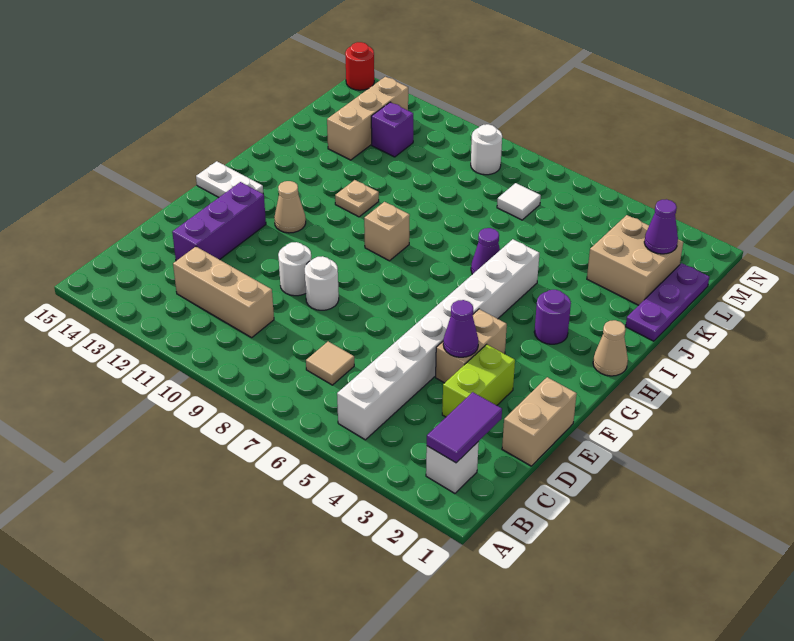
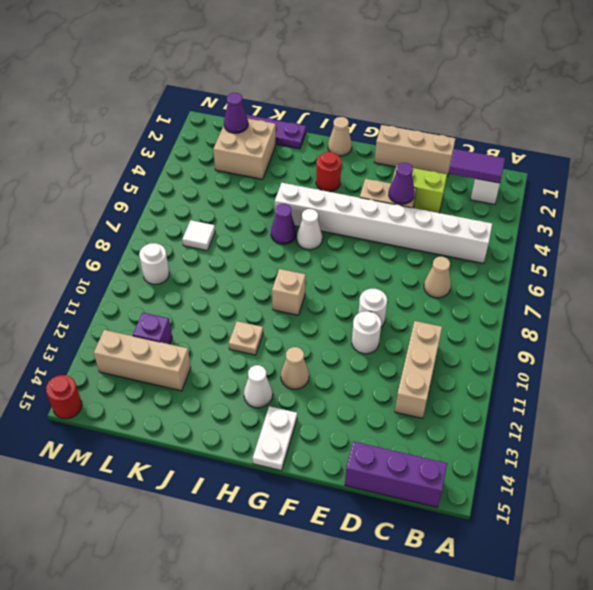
tan 1x1 tile [306,342,354,385] -> tan 1x1 cone [424,257,451,298]
tan 1x2 brick [502,377,577,466] -> tan 1x3 brick [374,125,455,177]
purple 1x3 brick [172,182,266,261] -> purple 1x3 brick moved to [345,441,447,507]
purple 1x1 round brick [534,290,571,344] -> red 1x1 round brick [316,152,342,192]
none -> white 1x1 cone [297,209,322,250]
none -> white 1x1 cone [244,365,273,408]

